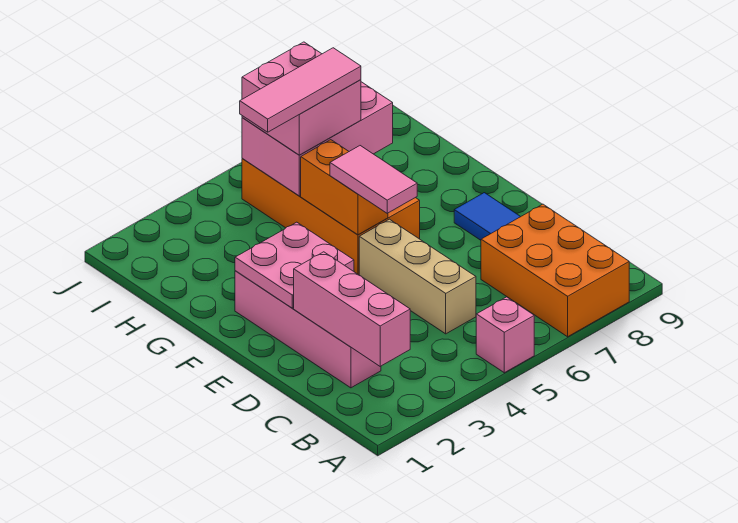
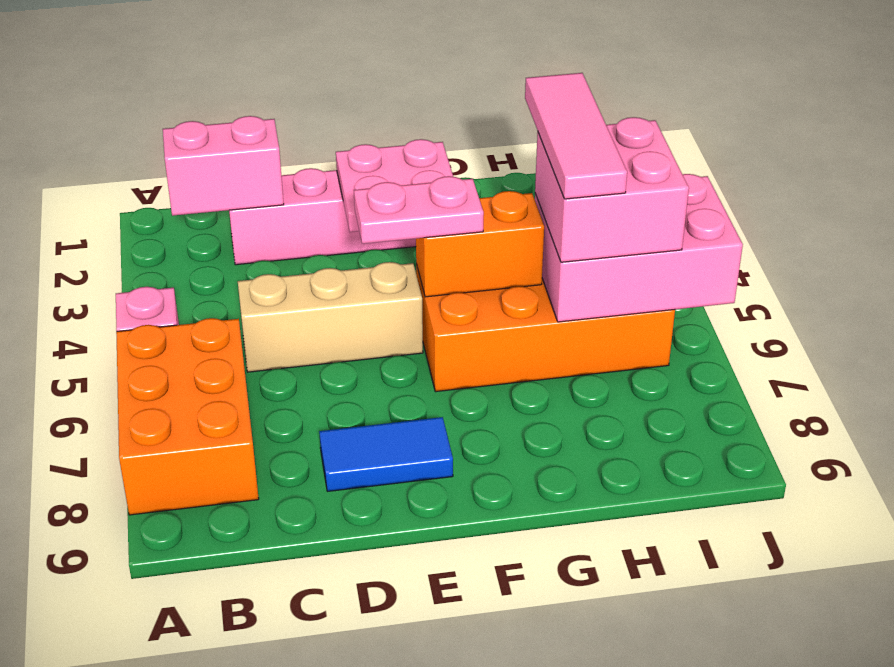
orange 2x3 brick [481,204,629,337] -> orange 2x3 brick turned to [116,318,259,515]
pink 1x3 brick [294,252,410,366] -> pink 1x2 brick [163,116,284,216]
pink 1x2 tile [330,146,417,213] -> pink 1x2 plate [354,176,484,244]
pink 2x3 brick [242,82,393,196] -> pink 2x3 brick turned to [535,174,743,322]

